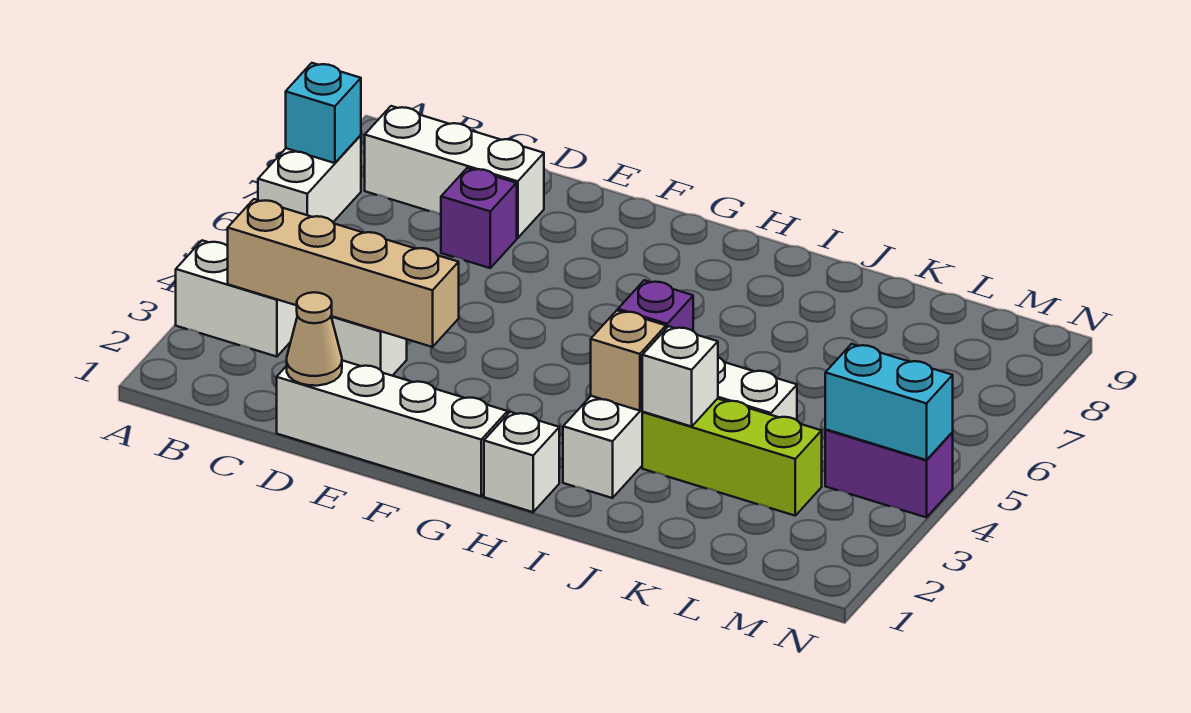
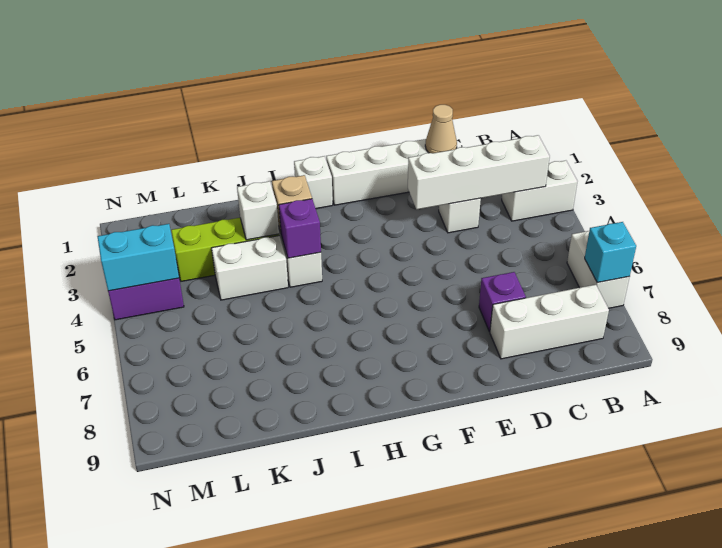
tan 1x4 brick [228,199,459,347] -> white 1x4 brick [408,135,550,209]

